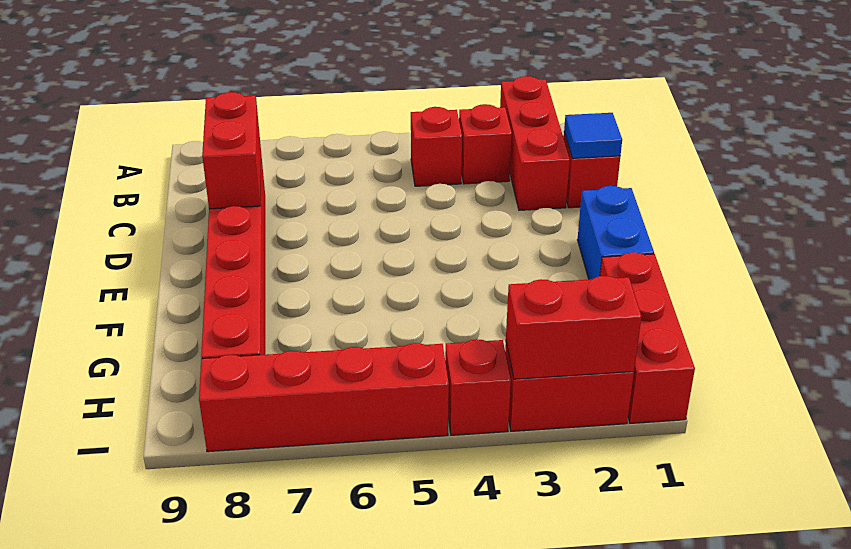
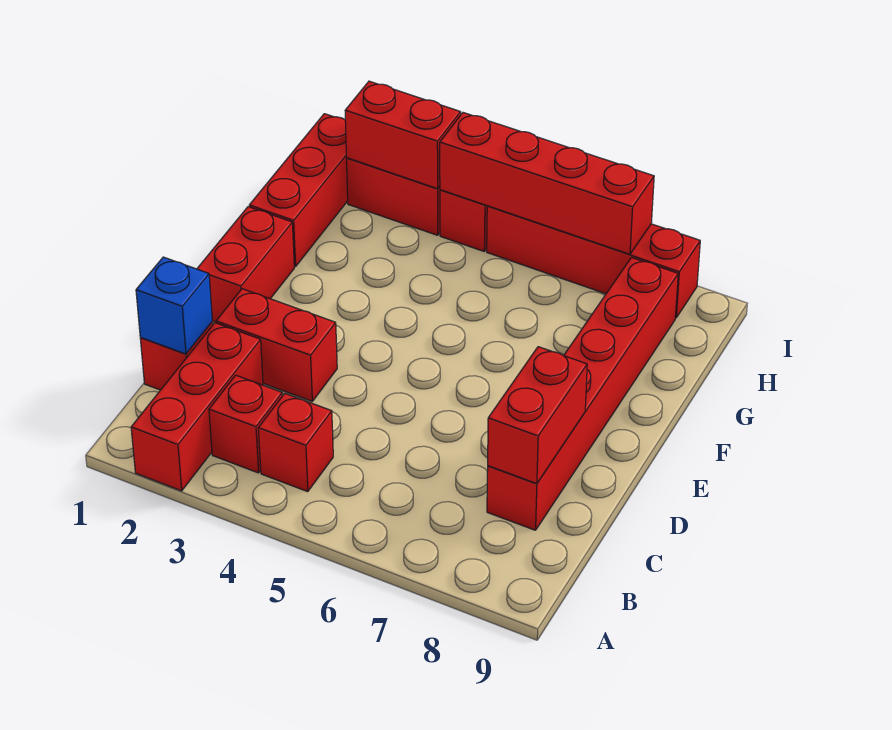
blue 1x1 tile [564,113,622,158] -> blue 1x1 brick [136,257,212,354]
none -> red 1x2 brick [216,289,337,401]
blue 1x2 brick [577,186,654,280] -> red 1x2 brick [197,207,294,322]
none -> red 1x4 brick [440,113,654,254]

